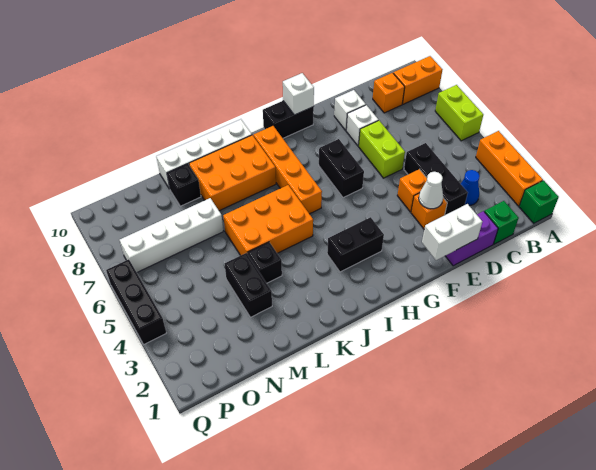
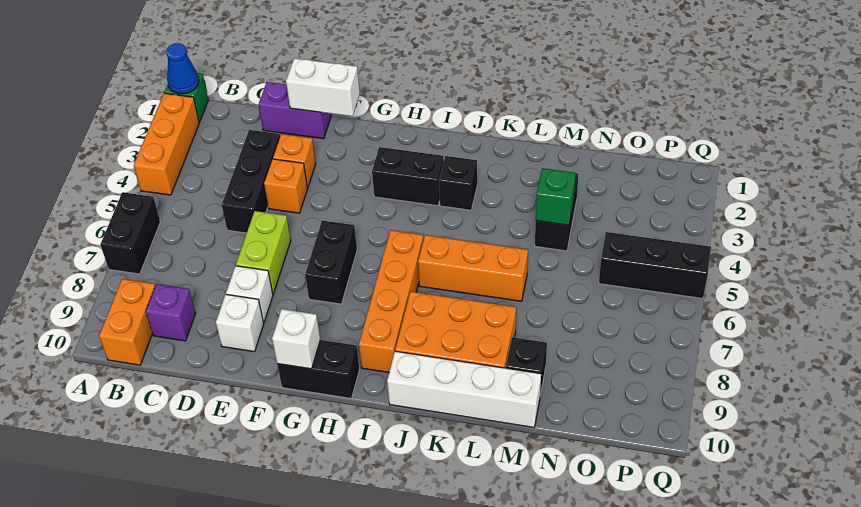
lime 1x2 brick [435,85,483,141] -> black 1x2 brick [100,192,160,274]
orange 1x2 brick [393,56,442,104] -> orange 1x2 brick turned to [99,279,155,365]
green 1x1 brick [484,201,519,244] -> green 1x1 brick moved to [536,168,576,225]
blue 1x1 cone [461,170,480,206] -> blue 1x1 cone moved to [166,43,199,94]
orange 1x1 brick [373,73,405,113] -> purple 1x1 brick [146,284,196,341]
white 1x1 cone [419,172,443,209] -> none
orange 2x3 brick [223,185,313,255] -> orange 1x3 brick [418,235,528,301]
black 1x1 brick [248,242,282,283] -> black 1x1 brick moved to [439,156,477,210]
white 1x4 brick [120,198,223,272] -> none
black 1x3 brick [106,259,166,344] -> black 1x3 brick turned to [599,232,711,299]

